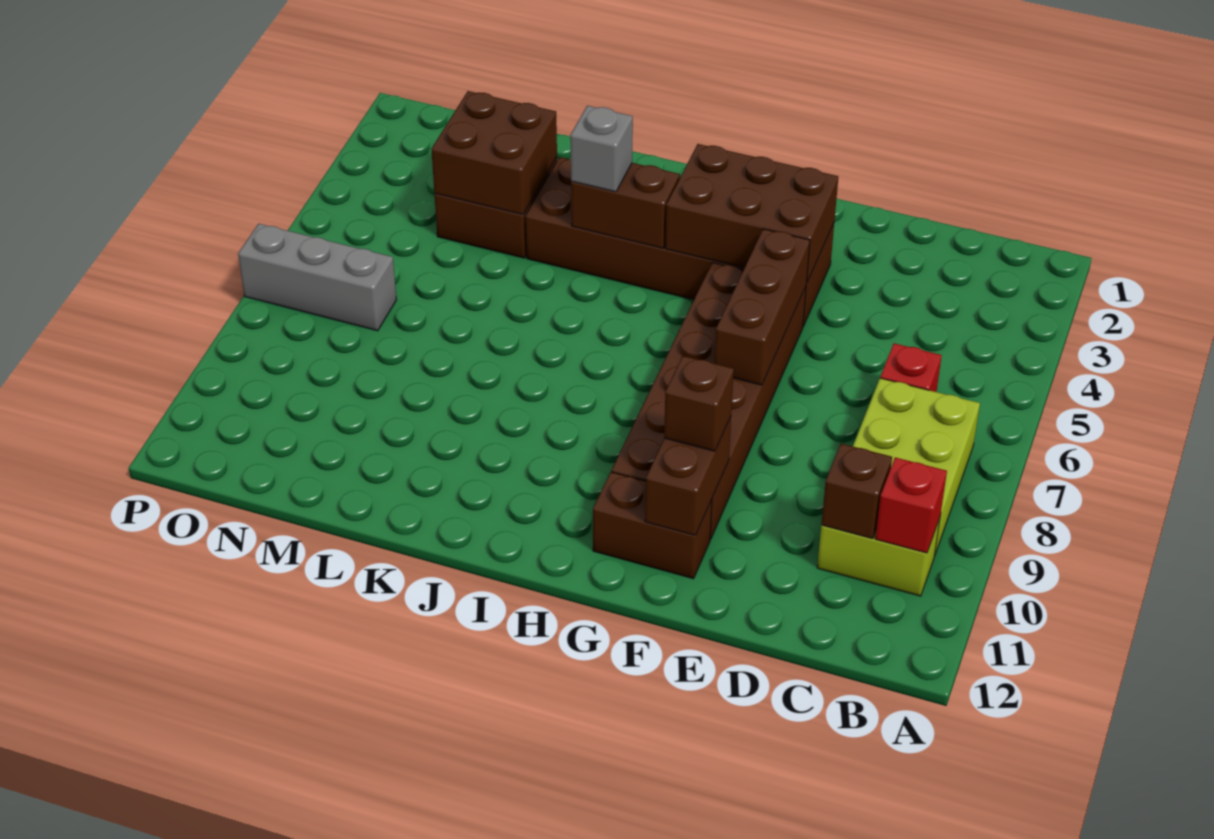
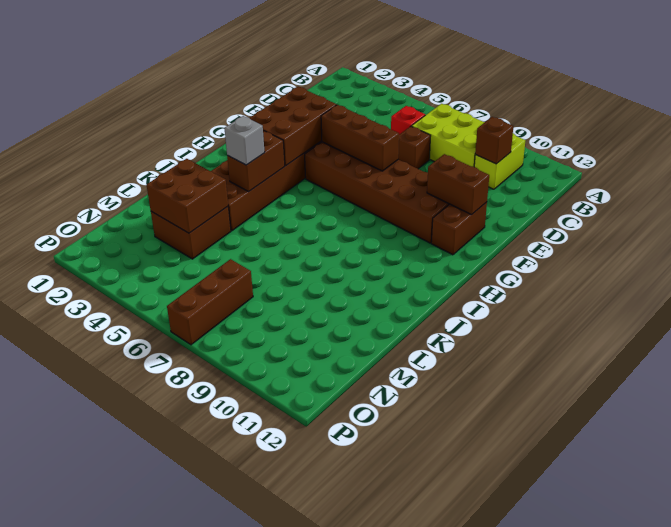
red 1x1 brick [875,457,947,553] -> none
brown 1x1 brick [664,356,734,451] -> brown 1x1 brick moved to [398,126,431,169]
grey 1x3 brick [238,224,396,331] -> brown 1x3 brick [167,259,253,345]

